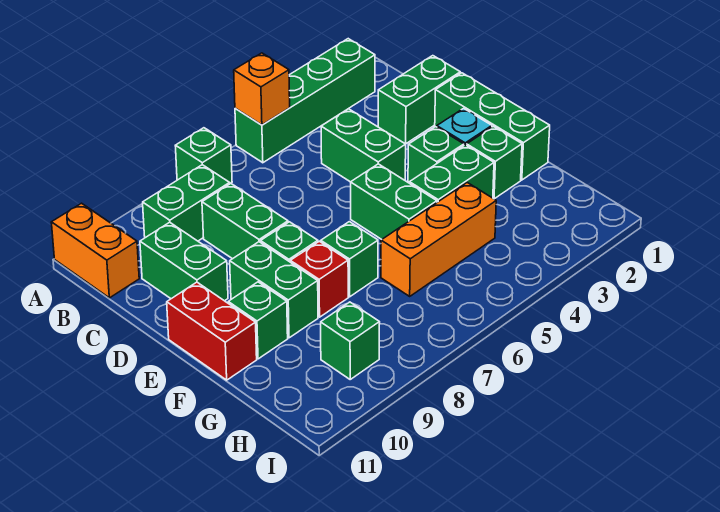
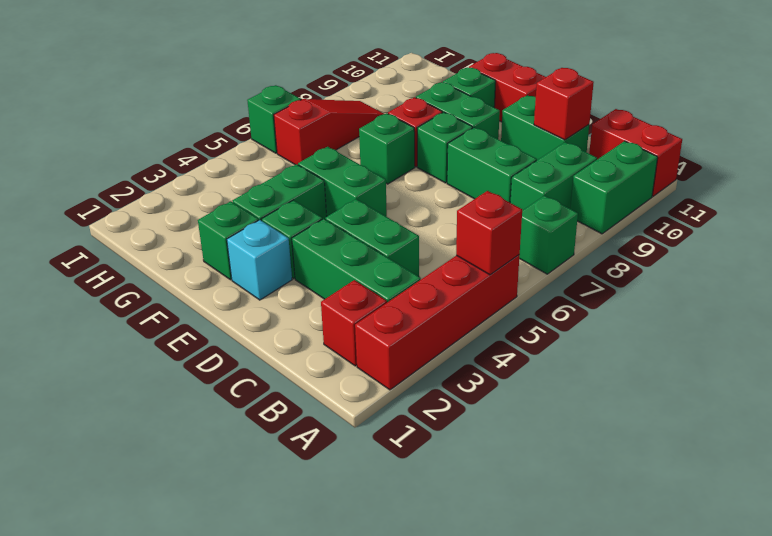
green 1x4 brick [235,39,375,163] -> red 1x4 brick [355,255,519,390]
orange 1x1 brick [234,53,290,125] -> red 1x1 brick [456,191,522,275]
orange 1x2 brick [51,203,139,298] -> red 1x2 brick [589,109,682,196]
none -> red 1x1 brick [321,280,387,366]
green 1x2 brick [378,56,460,144] -> green 1x2 brick moved to [570,141,658,234]
none -> red 1x1 brick [534,68,594,140]
green 1x3 brick [435,73,550,180] -> green 1x3 brick moved to [292,219,421,302]
orange 1x3 brick [381,183,496,296] -> none
none -> red 1x3 slope [274,99,384,165]
green 1x1 brick [321,302,380,379] -> green 1x1 brick moved to [247,85,301,153]

